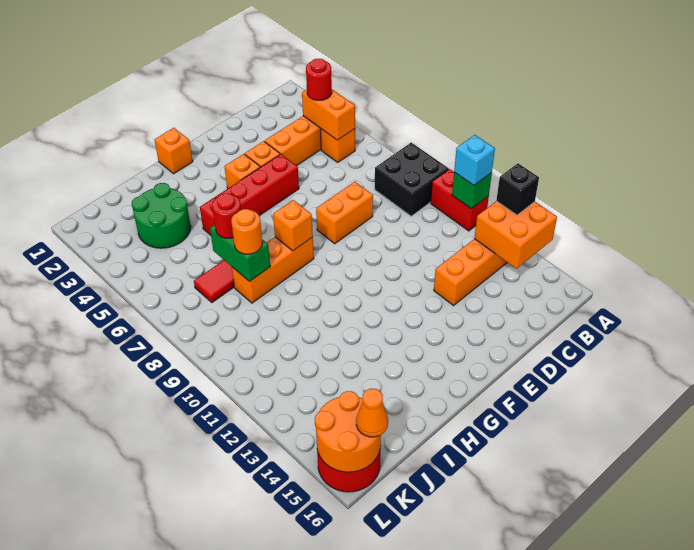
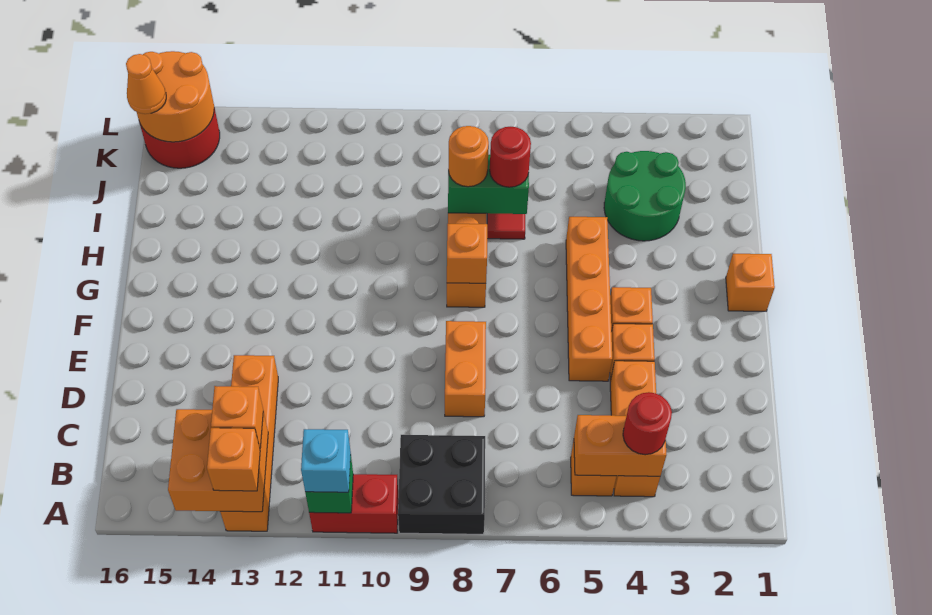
black 1x1 brick [496,164,539,215] -> orange 1x1 brick [207,428,260,491]
none -> orange 1x1 brick [211,386,263,448]
red 1x4 brick [200,154,299,235] -> orange 1x4 brick [566,217,612,381]

